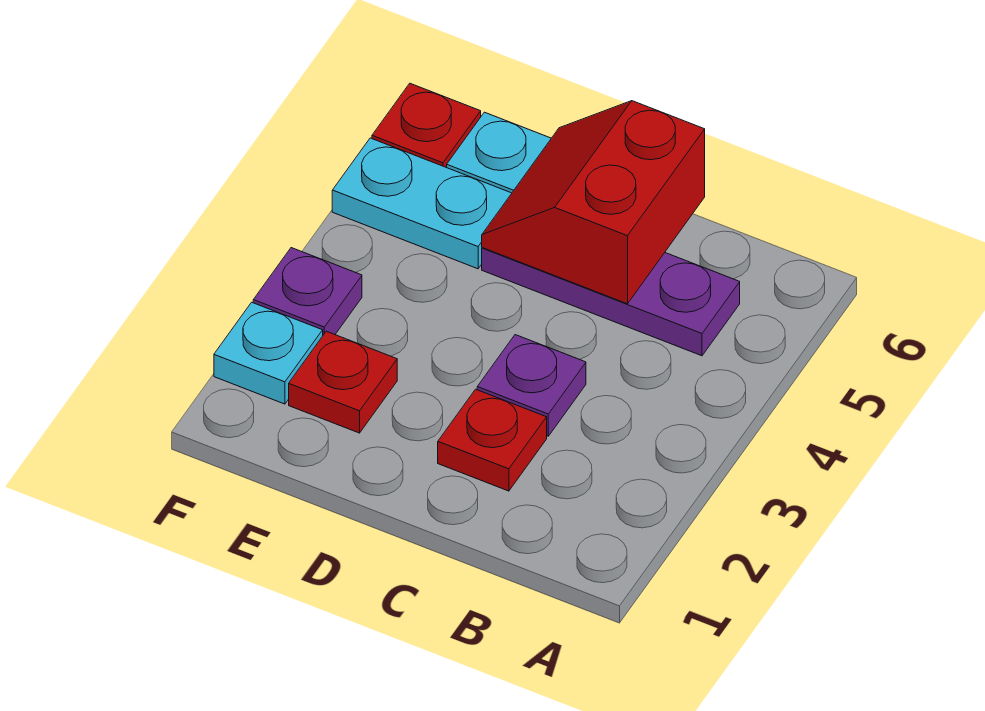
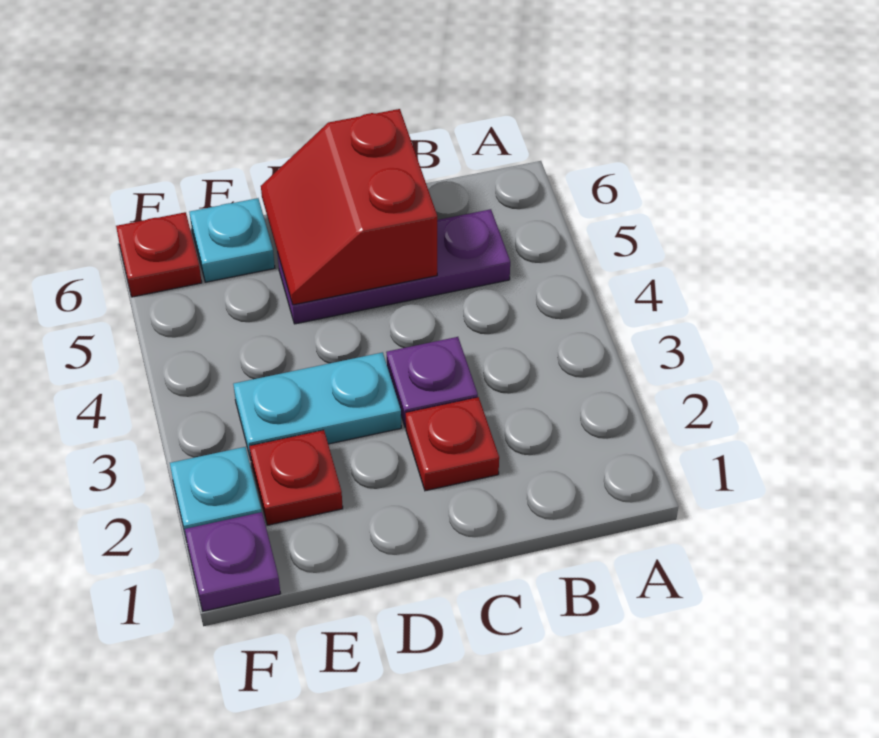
cyan 1x2 plate [332,138,512,269] -> cyan 1x2 plate moved to [233,352,401,459]
purple 1x1 plate [253,248,362,335] -> purple 1x1 plate moved to [185,512,281,611]

